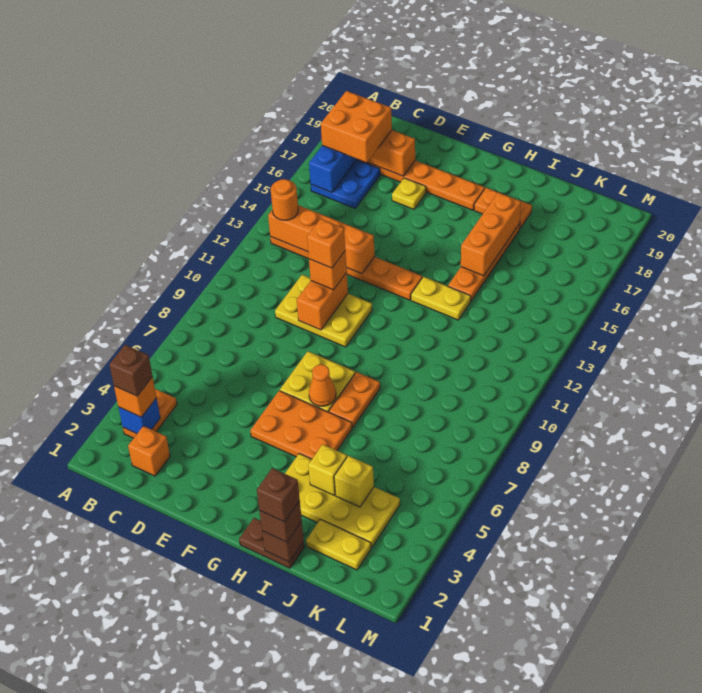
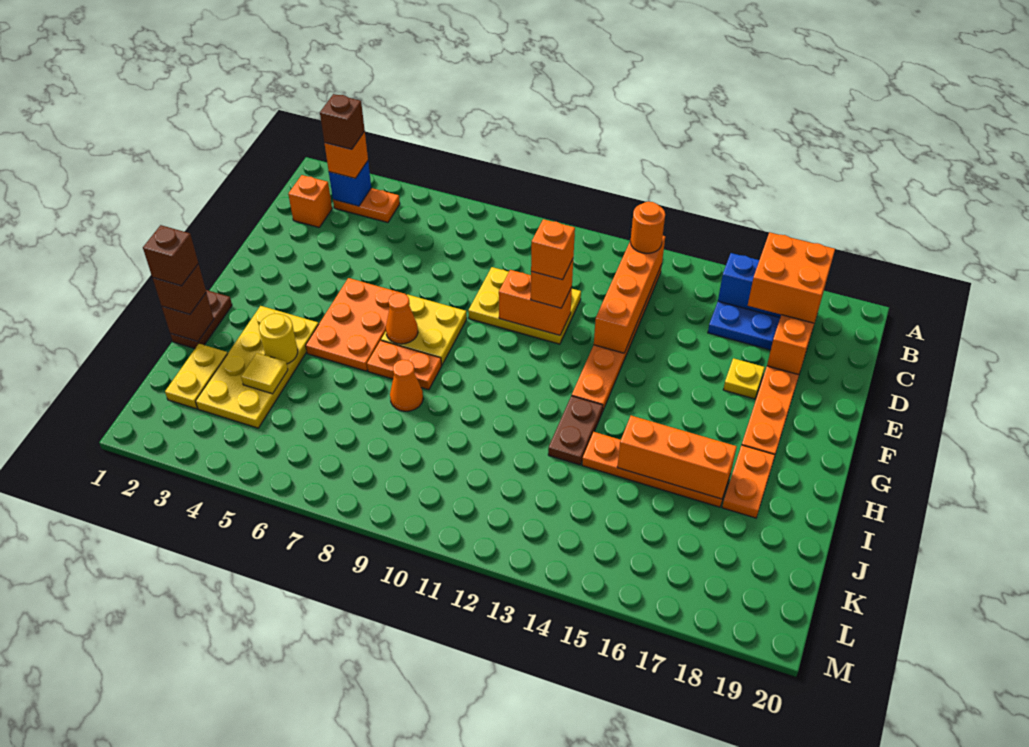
yellow 2x3 plate [275,275,372,347] -> yellow 2x3 plate turned to [468,267,581,344]
yellow 1x2 plate [411,277,471,320] -> brown 1x2 plate [548,396,603,465]
yellow 1x1 brick [308,444,347,495] -> yellow 1x1 round brick [259,314,298,364]
none -> orange 1x1 cone [390,360,423,411]
yellow 1x1 brick [334,456,374,507] -> yellow 1x1 tile [241,353,288,394]

